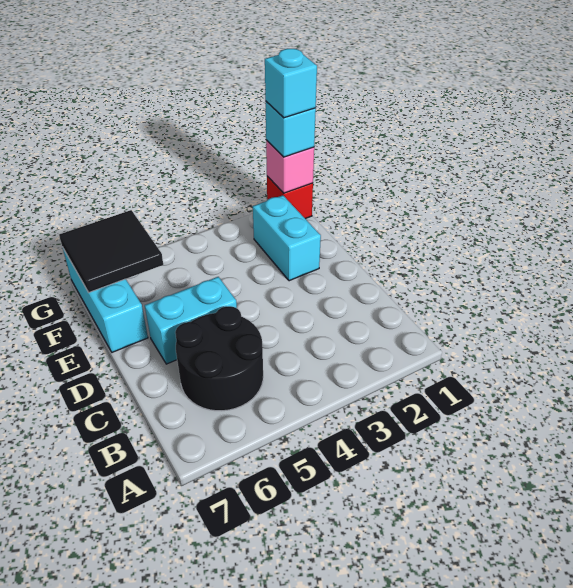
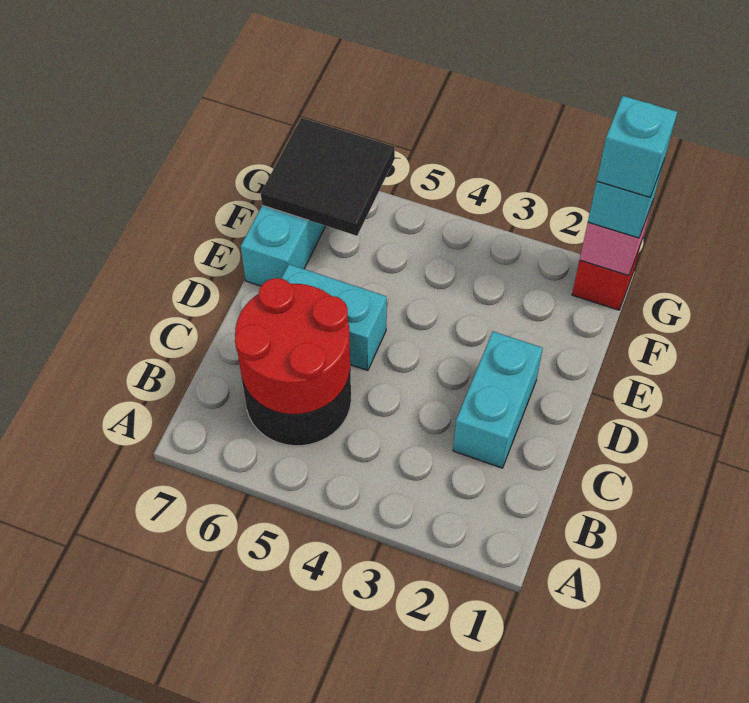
none -> red 2x2 round brick [235,278,350,415]
cyan 1x2 brick [253,195,321,281] -> cyan 1x2 brick moved to [453,332,543,468]

